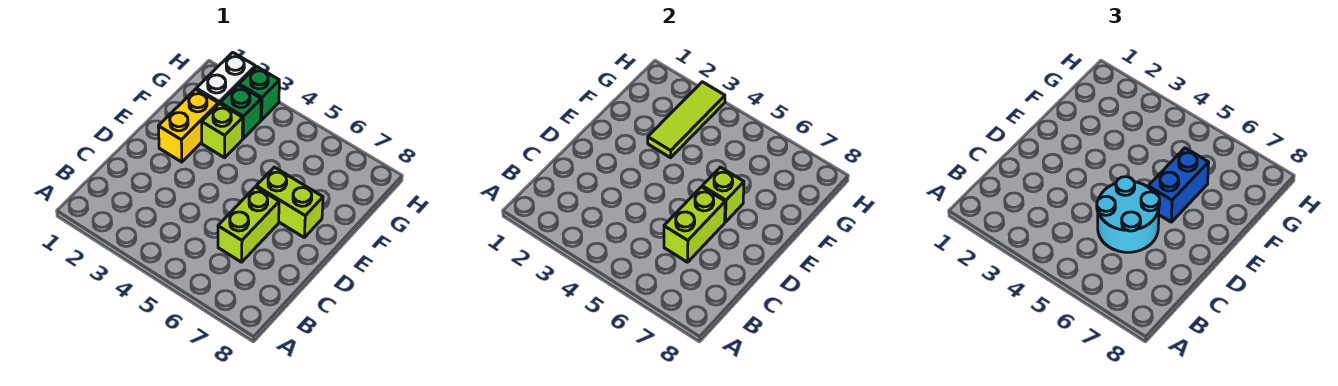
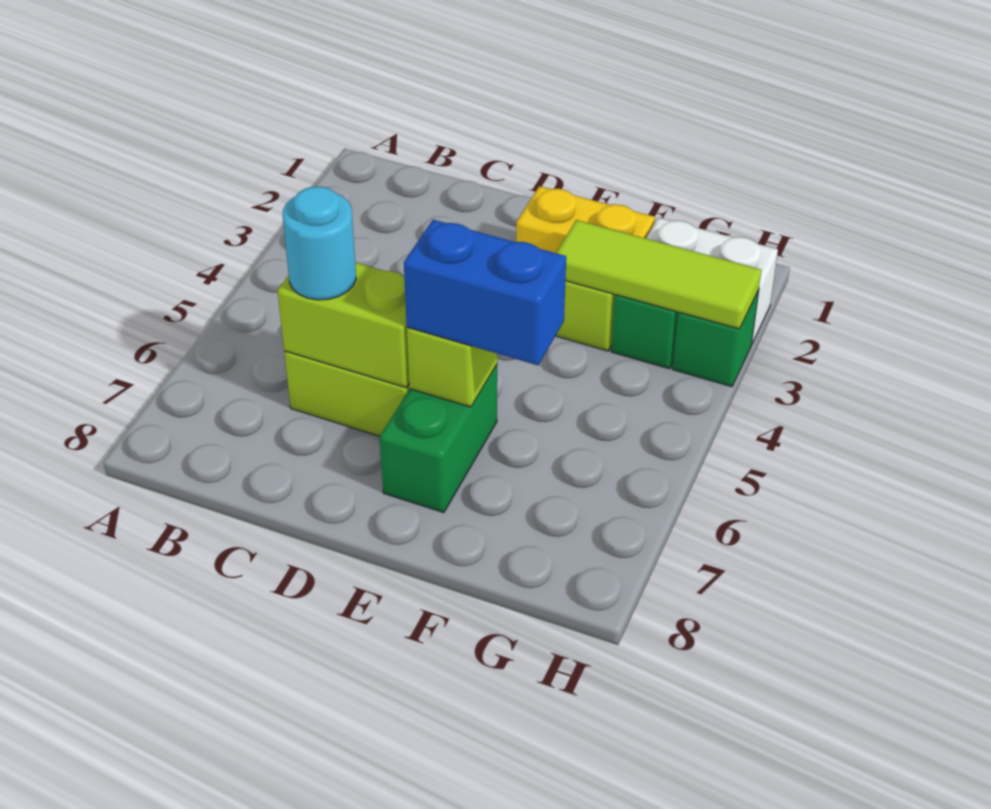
cyan 2x2 round brick [1097,177,1160,252] -> cyan 1x1 round brick [283,187,356,300]
lime 1x2 brick [256,167,323,237] -> green 1x2 brick [380,365,497,513]

